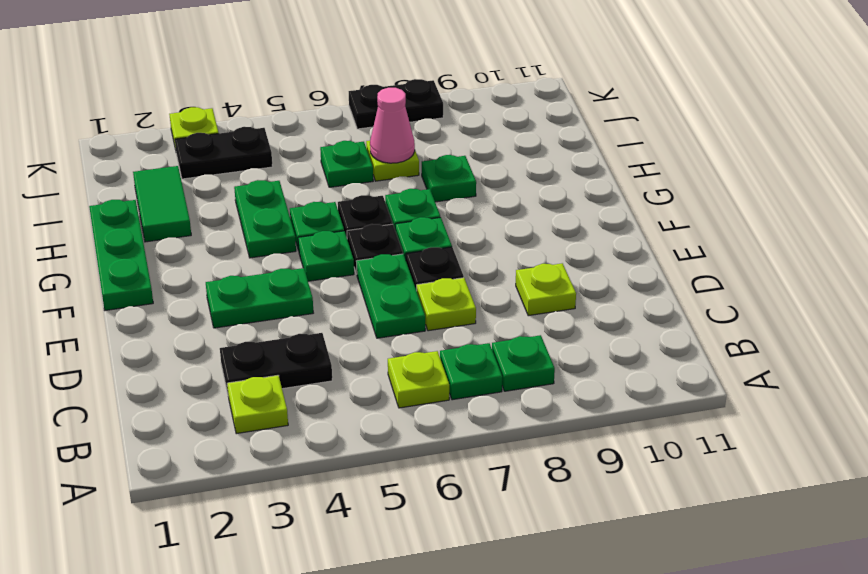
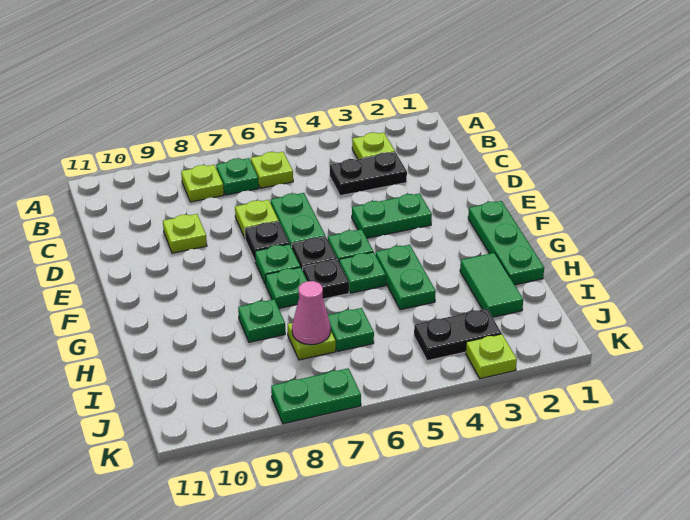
green 1x1 plate [492,335,555,391] -> lime 1x1 plate [181,165,224,202]
black 1x2 plate [349,79,443,129] -> green 1x2 plate [271,368,361,424]

